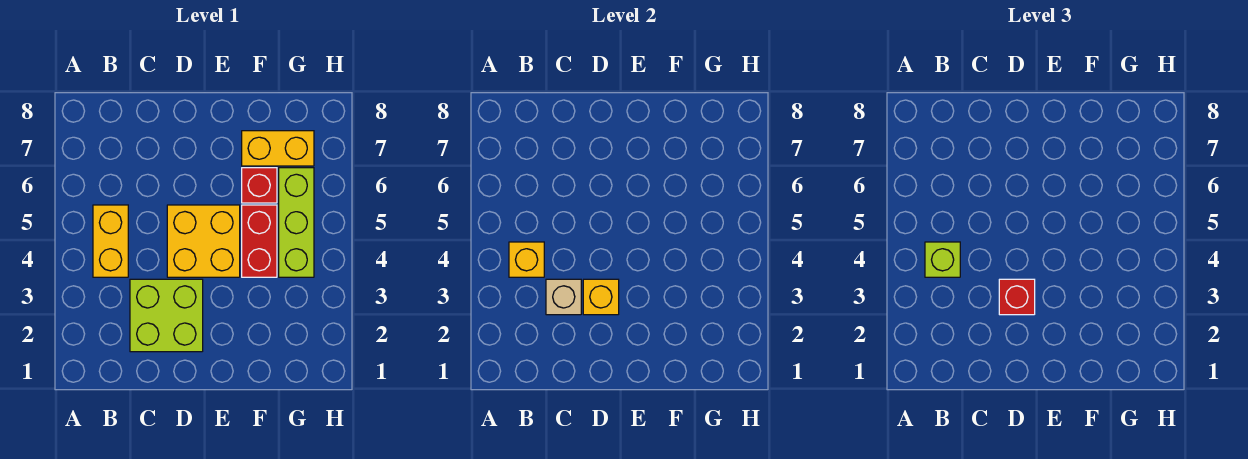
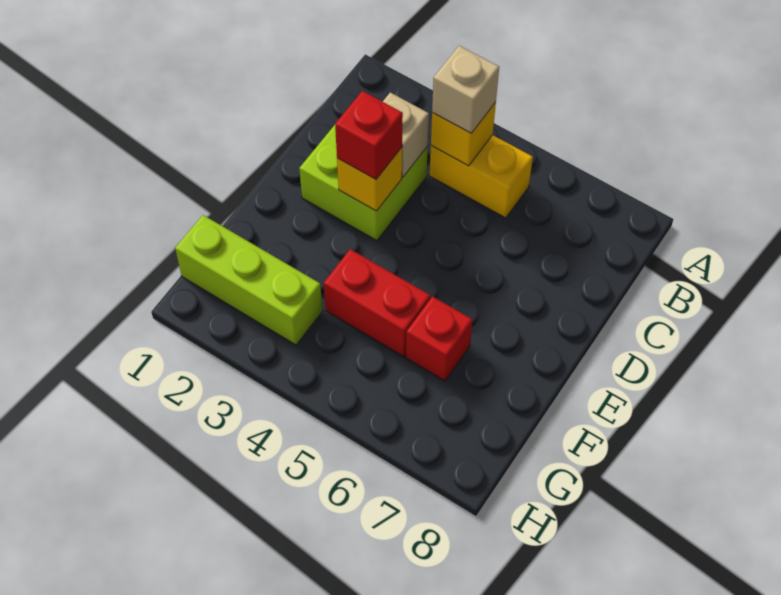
lime 1x1 brick [925,242,960,277] -> tan 1x1 brick [432,46,499,133]
yellow 2x2 brick [167,205,240,277] -> none
yellow 1x2 brick [242,131,314,166] -> none
lime 1x3 brick [279,168,314,277] -> lime 1x3 brick moved to [175,215,322,345]

